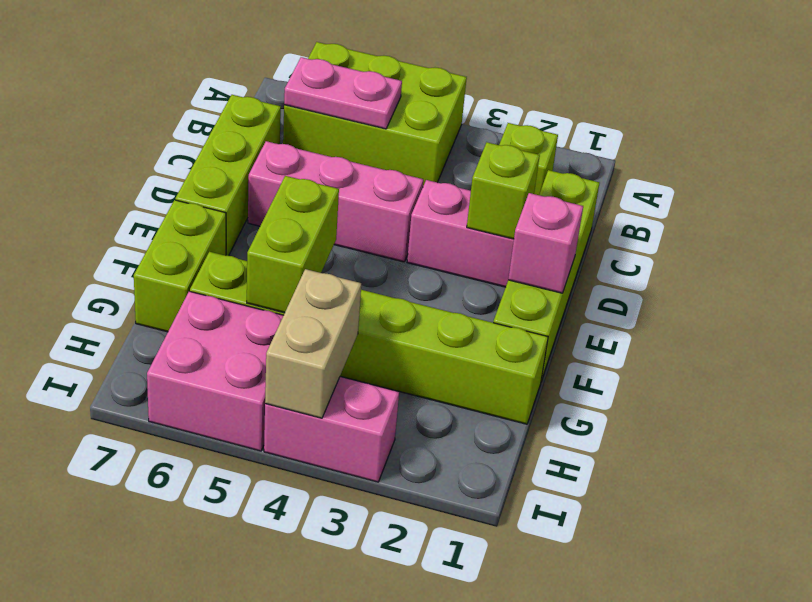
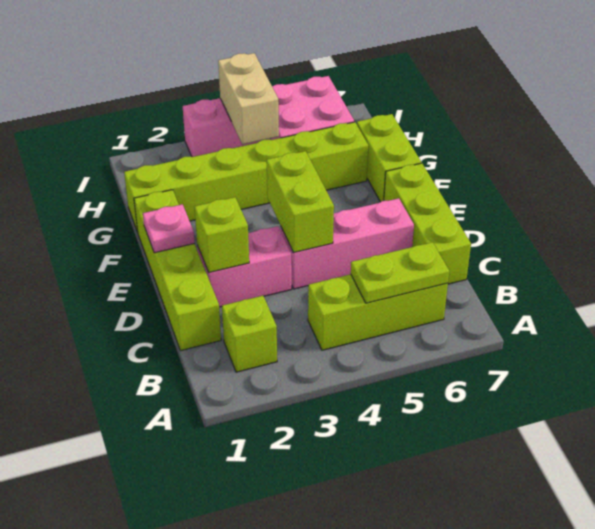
lime 2x3 brick [283,42,467,186] -> lime 1x3 brick [308,274,448,350]
pink 1x2 plate [284,57,402,129] -> lime 1x2 plate [351,242,449,303]
pink 1x1 brick [508,193,583,293] -> pink 1x1 plate [143,204,195,253]
lime 1x2 brick [247,176,339,313] -> lime 1x2 brick moved to [267,151,334,253]

